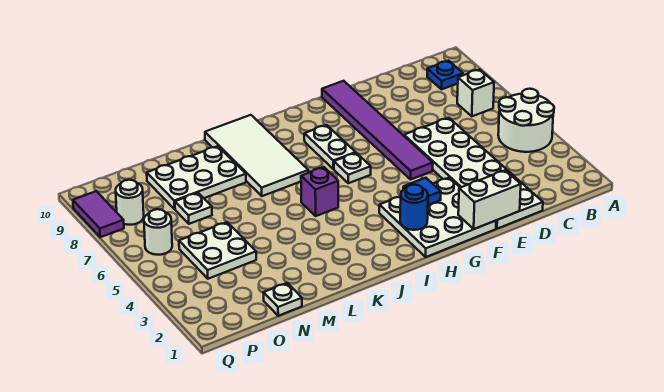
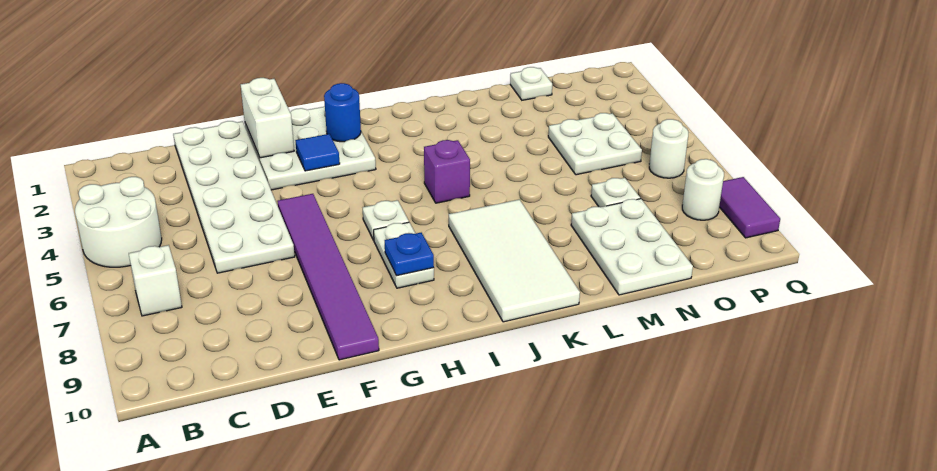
blue 1x1 plate [427,61,463,89] -> blue 1x1 plate moved to [385,233,434,276]
white 1x2 brick [458,170,521,229] -> white 1x2 brick turned to [241,78,294,158]
white 2x3 plate [147,146,246,209] -> white 2x3 plate turned to [571,199,693,295]

